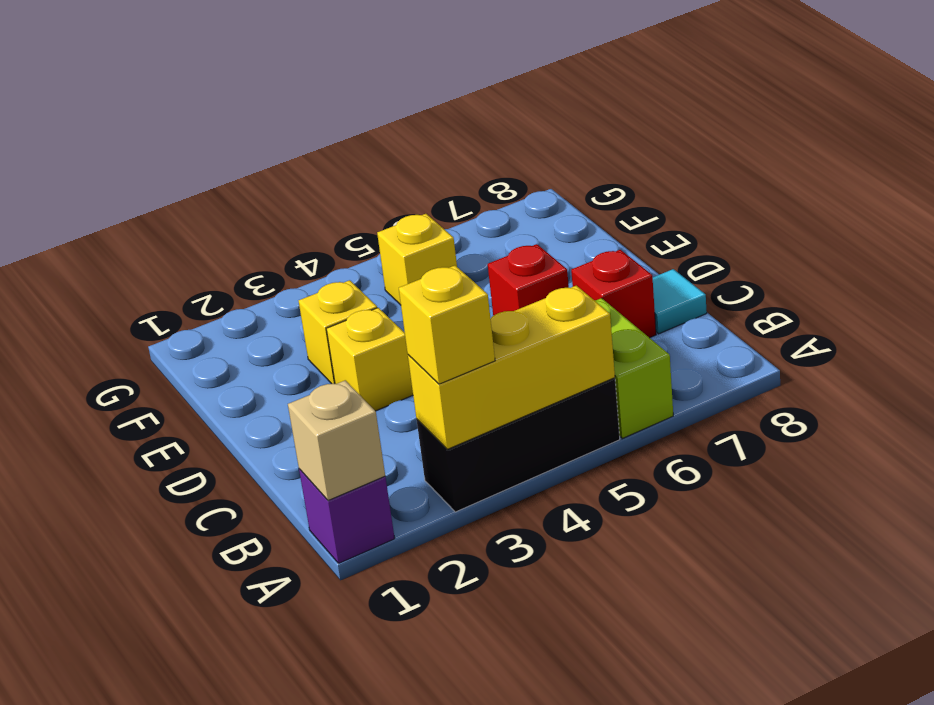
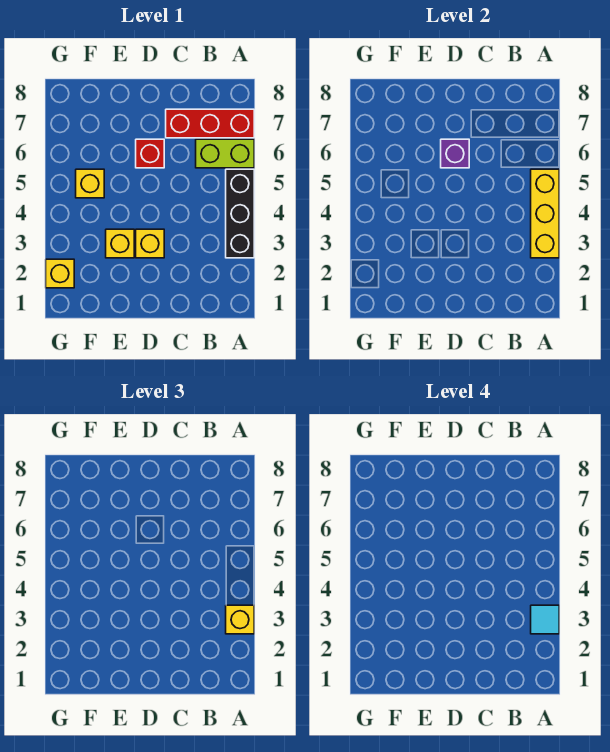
purple 1x1 brick [299,469,395,564] -> purple 1x1 brick moved to [441,139,469,168]
tan 1x1 brick [288,380,385,501] -> none
red 1x1 brick [571,250,656,338] -> red 1x3 brick [166,109,254,138]
cyan 1x1 tile [653,269,707,334] -> cyan 1x1 tile moved to [531,605,559,634]
none -> yellow 1x1 brick [46,259,74,288]

